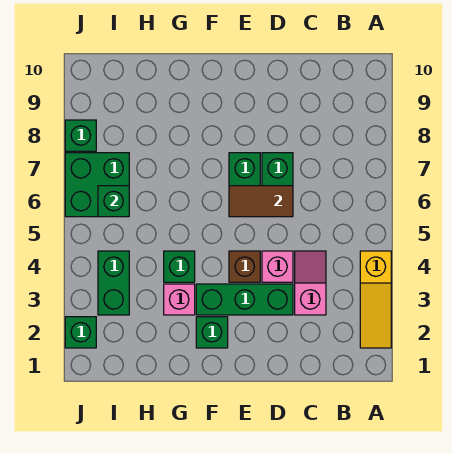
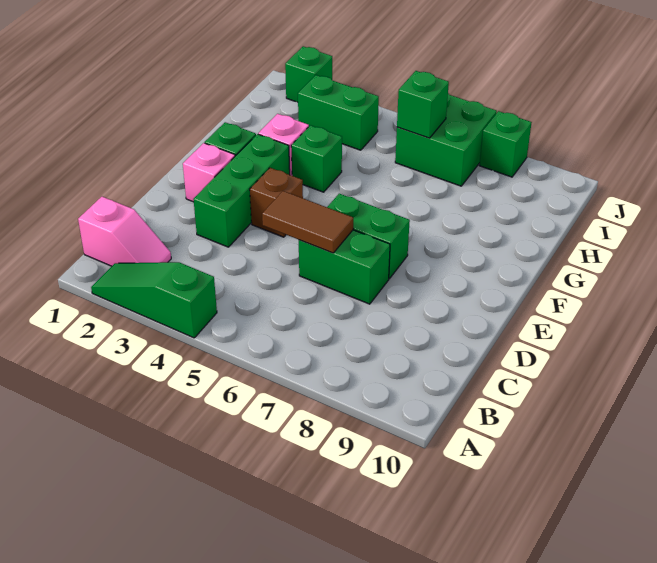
yellow 1x3 slope [360,251,391,348] -> green 1x3 slope [91,262,217,338]
pink 1x2 slope [295,251,326,315] -> pink 1x2 slope moved to [78,197,171,266]
pink 1x1 brick [262,251,293,282] -> pink 1x1 brick moved to [183,143,235,202]
brown 1x2 tile [229,186,293,217] -> brown 1x2 tile turned to [262,191,353,253]

